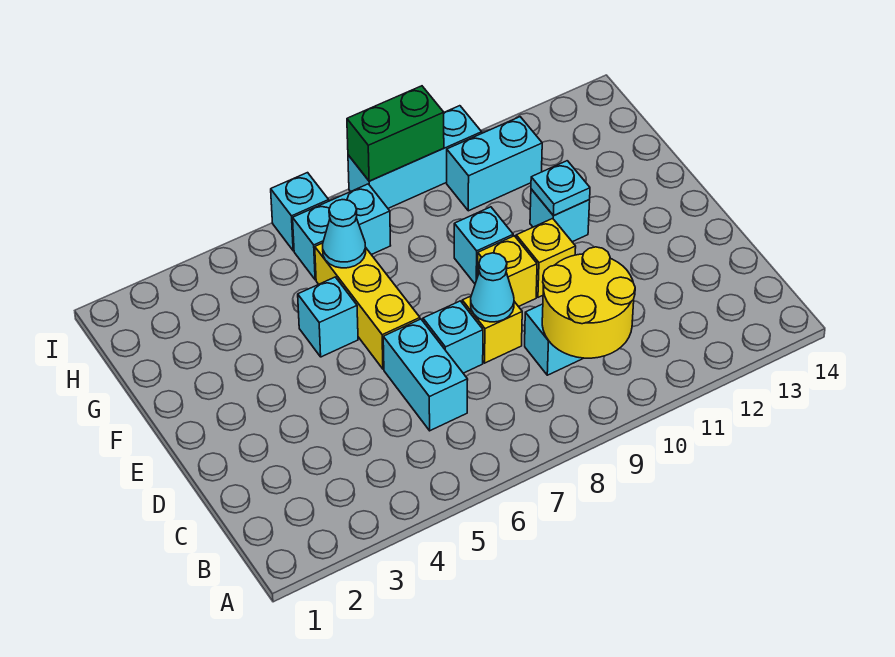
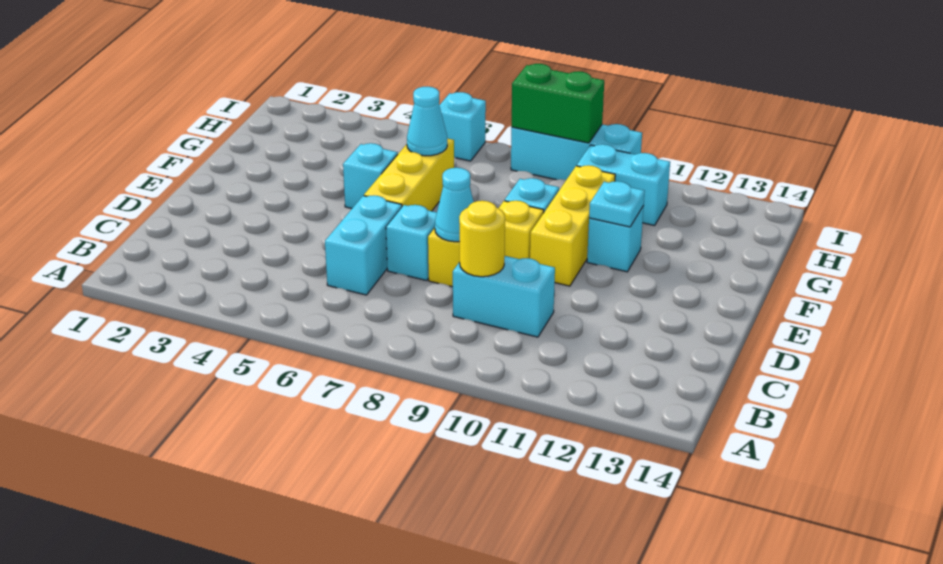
yellow 2x2 round brick [542,247,635,358] -> yellow 1x1 round brick [459,201,505,277]
yellow 1x1 brick [516,218,576,297] -> yellow 1x3 brick [530,165,615,286]
cyan 1x2 brick [293,184,391,280] -> none

